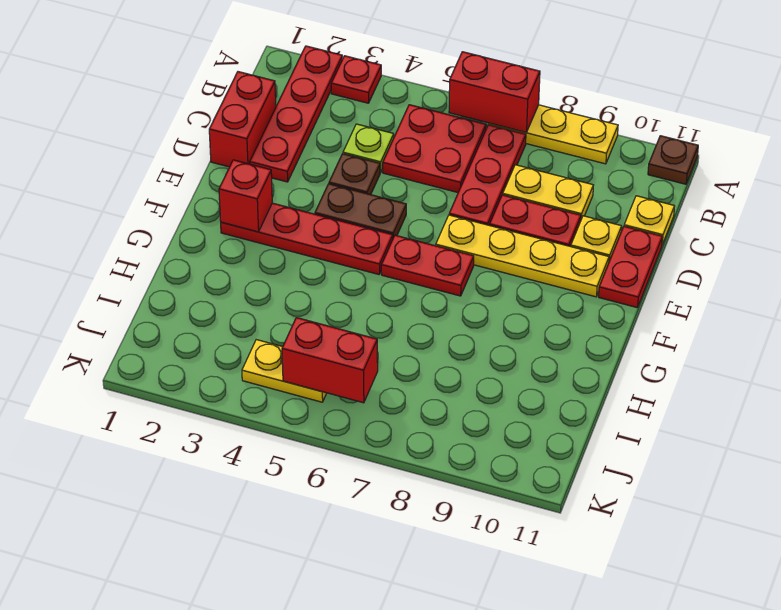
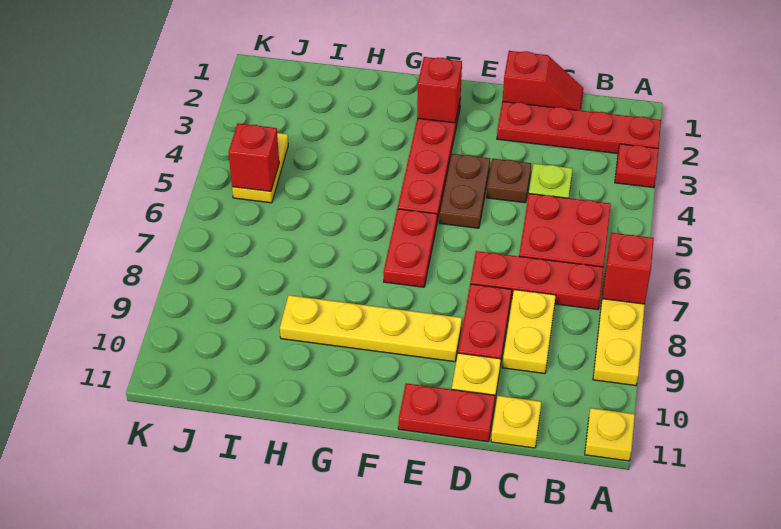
red 1x2 brick [449,52,540,132] -> red 1x1 brick [602,233,654,304]
brown 1x1 plate [648,136,698,184] -> yellow 1x1 plate [585,408,635,461]
red 1x2 brick [209,72,276,167] -> red 1x2 slope [502,51,583,110]
yellow 1x4 plate [436,215,609,297] -> yellow 1x4 plate turned to [280,295,462,362]
red 1x2 brick [282,318,378,403] -> red 1x1 brick [228,123,279,191]

